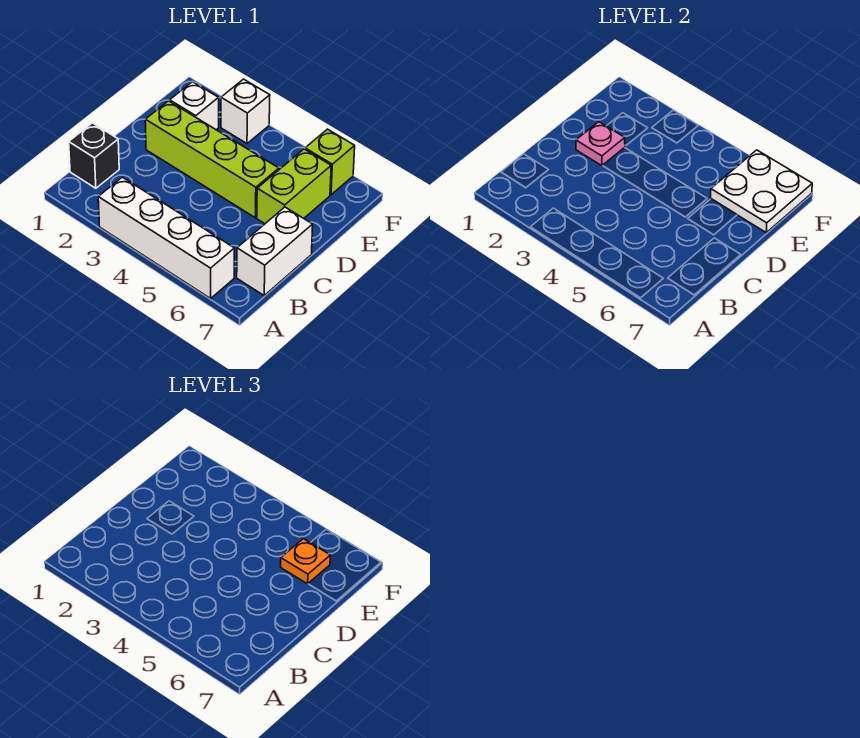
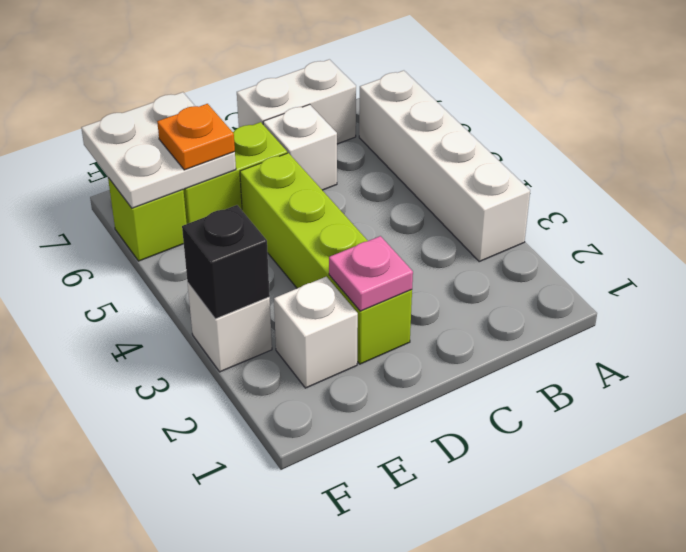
black 1x1 brick [69,123,119,188] -> black 1x1 brick moved to [182,205,270,319]
none -> white 1x1 brick [263,104,337,190]

